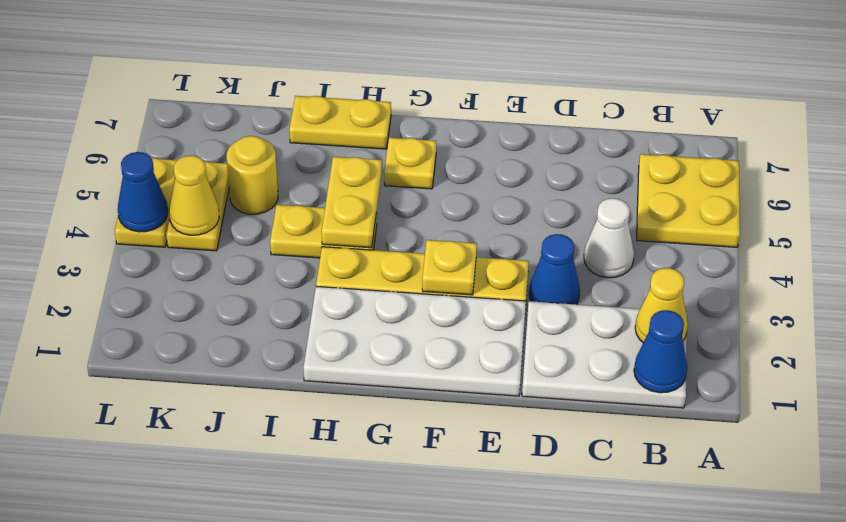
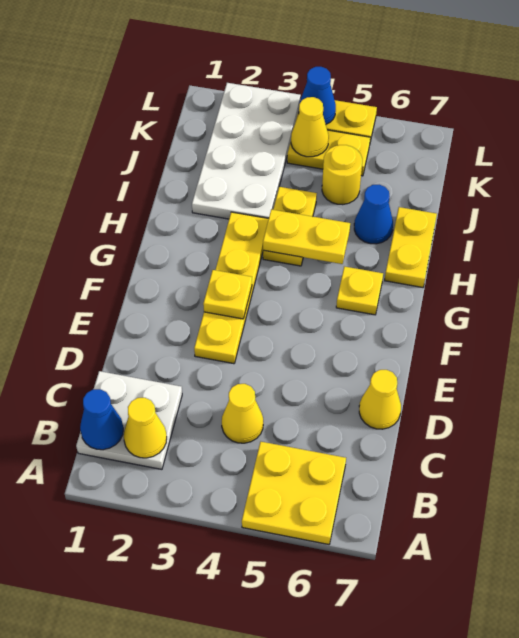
white 2x3 plate [522,301,687,408] -> white 2x2 plate [76,371,182,469]
white 1x1 cone [584,198,634,278] -> yellow 1x1 cone [222,384,263,443]
blue 1x1 cone [529,234,580,304] -> blue 1x1 cone moved to [354,185,393,244]
none -> yellow 1x1 cone [359,370,401,429]
white 2x4 plate [304,286,526,396] -> white 2x4 plate moved to [192,83,301,219]

